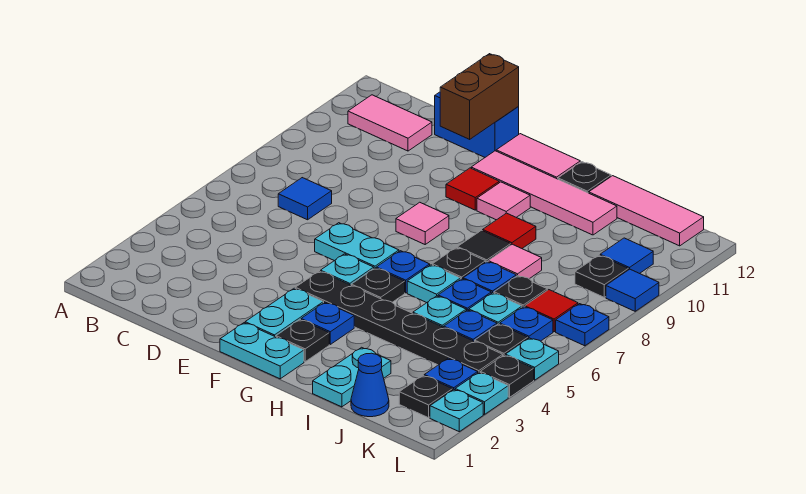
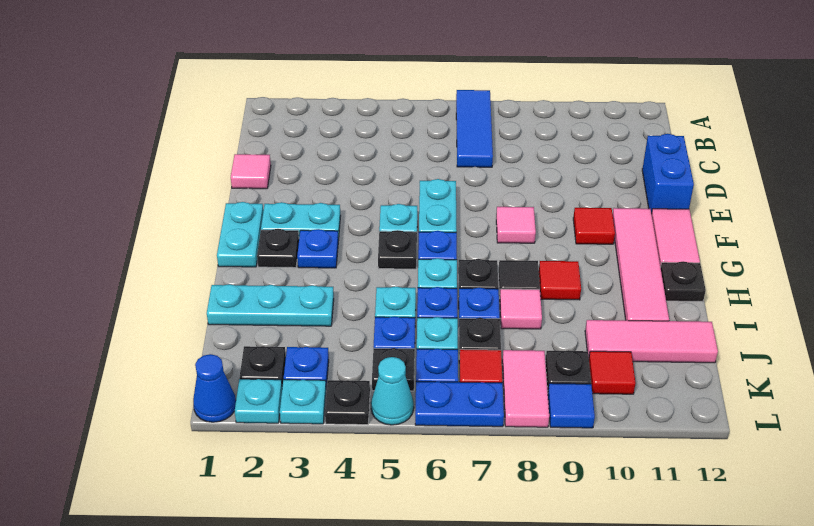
pink 1x2 tile [348,95,432,151] -> pink 1x2 tile moved to [502,350,549,427]
blue 1x1 tile [278,178,332,220] -> blue 1x3 tile [456,90,493,167]
brown 1x2 brick [440,54,519,139] -> none
black 1x6 plate [295,271,503,373] -> none
pink 1x1 tile [477,182,530,220] -> pink 1x1 tile moved to [231,154,271,189]
cyan 1x2 plate [313,347,391,407] -> cyan 1x3 plate [207,284,334,326]
pink 1x3 tile [589,176,704,246] -> pink 1x3 tile turned to [585,320,718,363]
blue 1x1 cone [351,353,389,417] -> blue 1x1 cone moved to [193,354,236,422]
blue 1x1 tile [600,238,653,274] -> red 1x1 tile [589,351,636,394]
cyan 1x1 plate [505,338,559,380] -> cyan 1x1 cone [371,357,414,425]
blue 1x1 plate [556,304,609,346] -> blue 1x2 plate [415,382,504,427]

